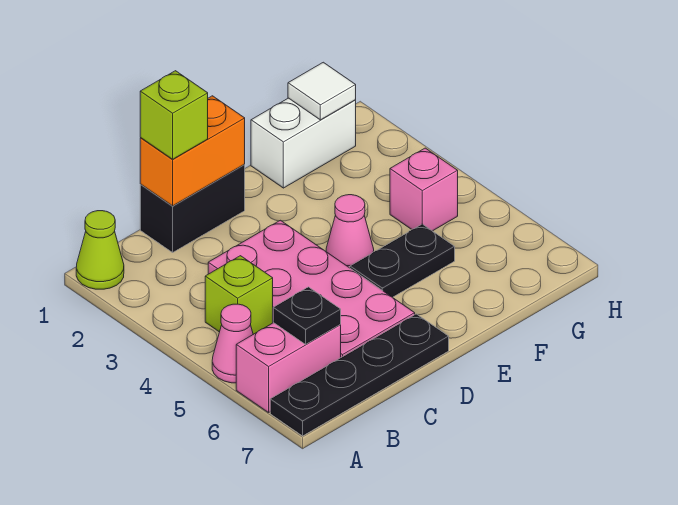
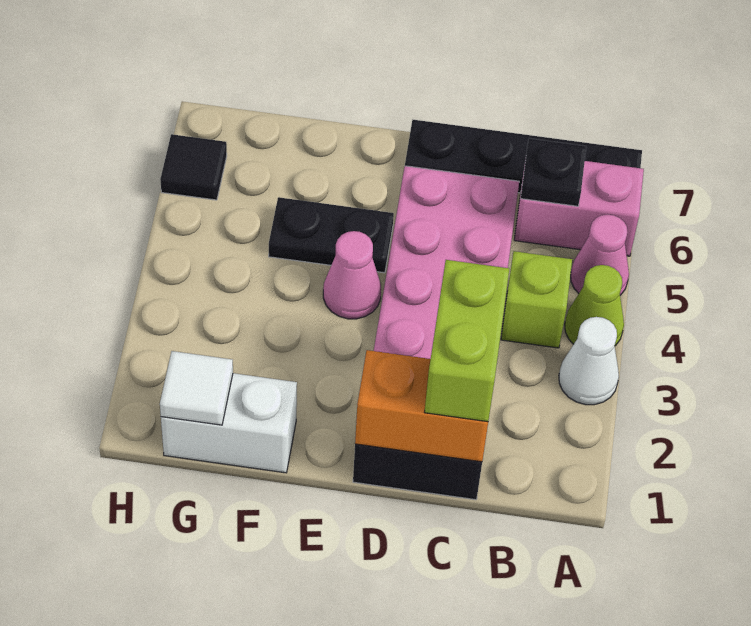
lime 1x1 cone [76,211,124,289] -> lime 1x1 cone moved to [565,265,624,346]
none -> white 1x1 cone [559,317,619,405]
lime 1x1 brick [140,71,208,159] -> lime 1x2 brick [425,260,509,422]
pink 1x1 brick [390,148,458,231] -> none
none -> black 1x1 tile [160,134,227,200]

